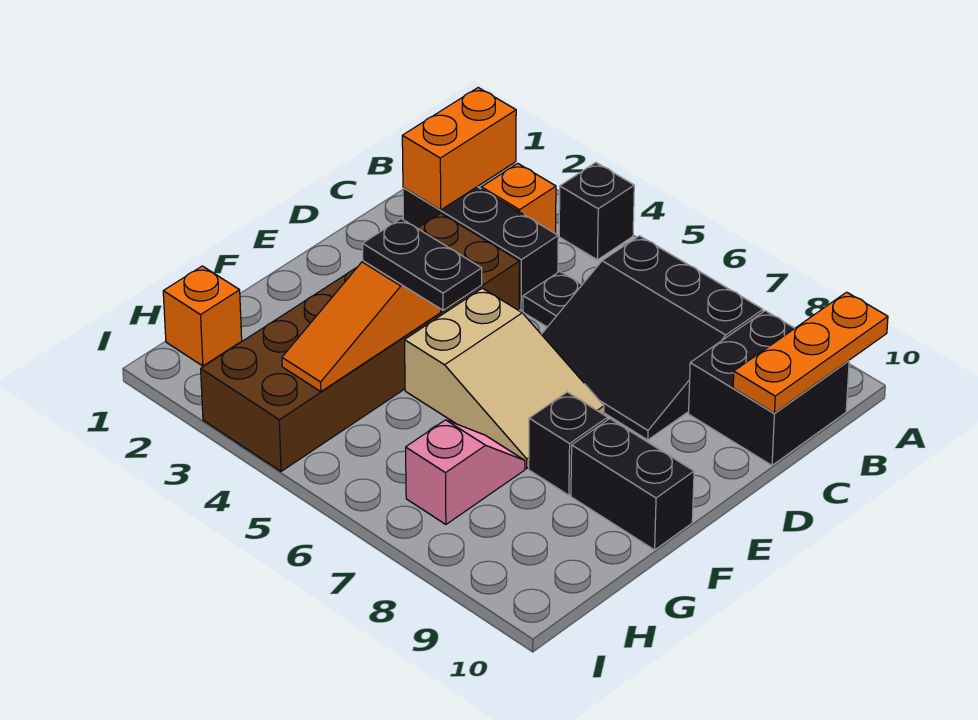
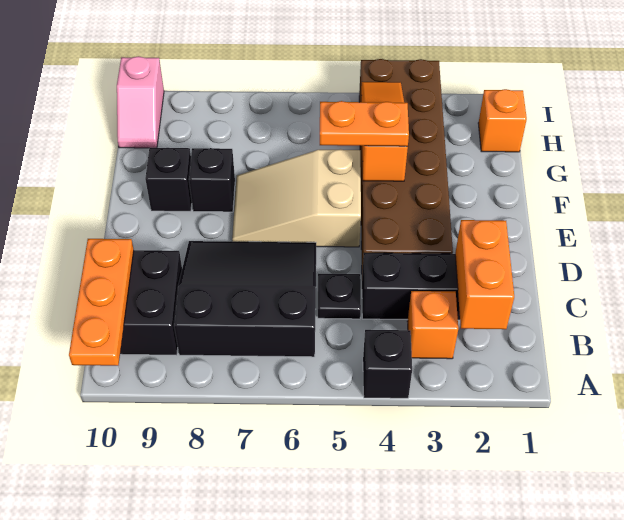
black 1x2 plate [363,219,482,310] -> orange 1x2 plate [320,101,409,146]
black 1x2 brick [571,419,694,550] -> black 1x1 brick [145,148,192,211]
pink 1x2 slope [406,420,525,524] -> pink 1x2 slope moved to [117,56,164,148]

